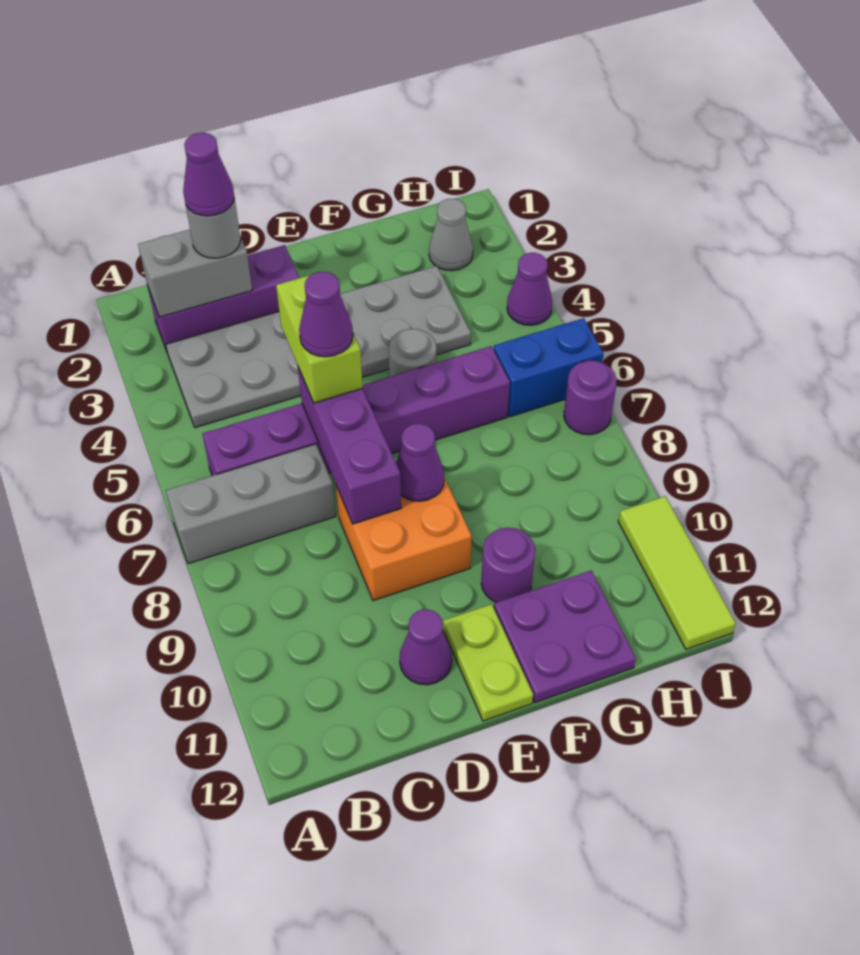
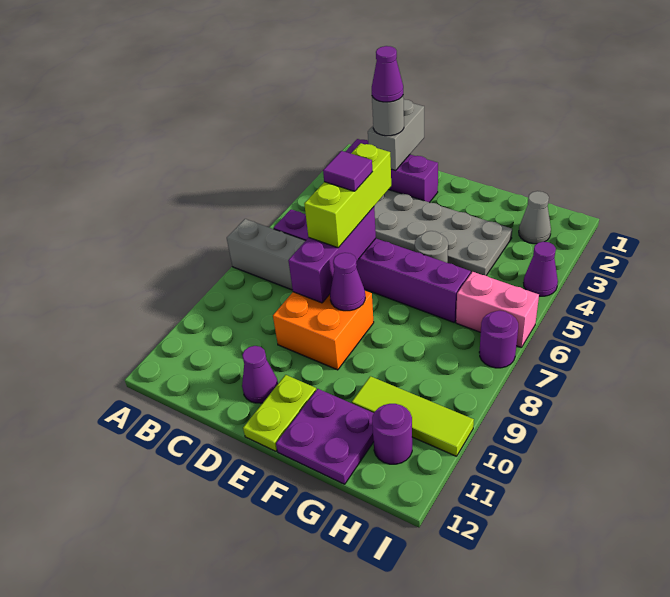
grey 1x2 brick [138,230,252,317] -> grey 1x2 brick turned to [368,100,424,171]
lime 1x2 brick [276,271,363,403] -> lime 1x3 brick [304,143,391,248]
purple 1x1 cone [299,272,353,357] -> purple 1x1 tile [323,151,373,191]
purple 1x1 round brick [481,528,535,602] -> purple 1x1 round brick moved to [372,404,412,464]
blue 1x2 brick [494,318,603,417] -> pink 1x2 brick [456,272,539,348]
lime 1x3 tile [618,496,736,649] -> lime 1x3 tile turned to [352,376,474,456]

